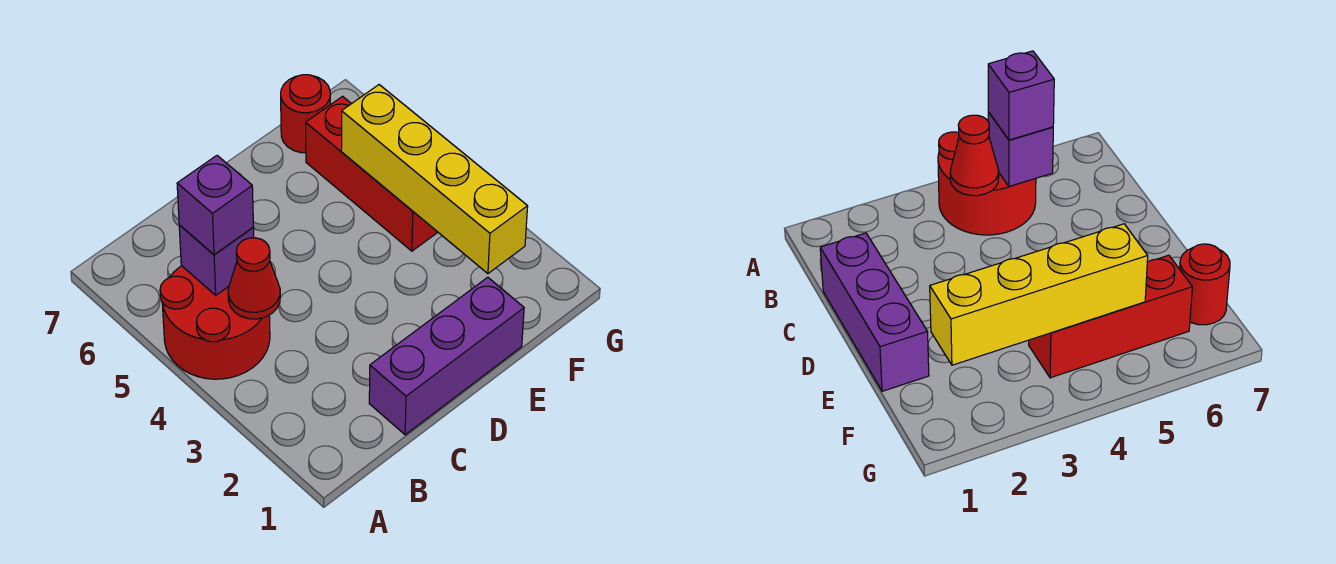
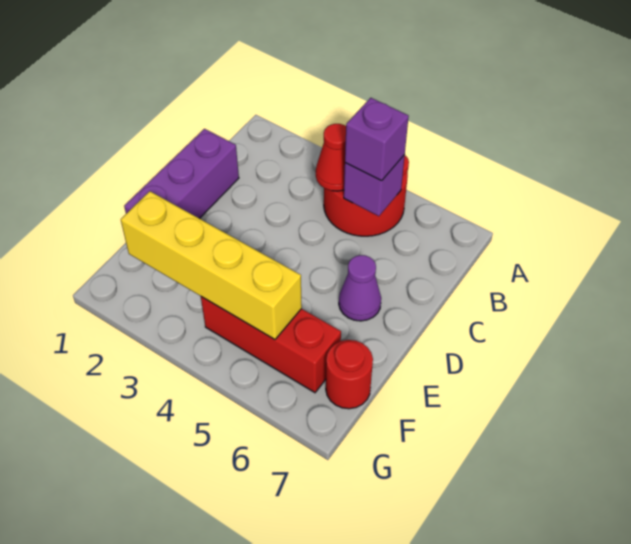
none -> purple 1x1 cone [339,255,381,321]

